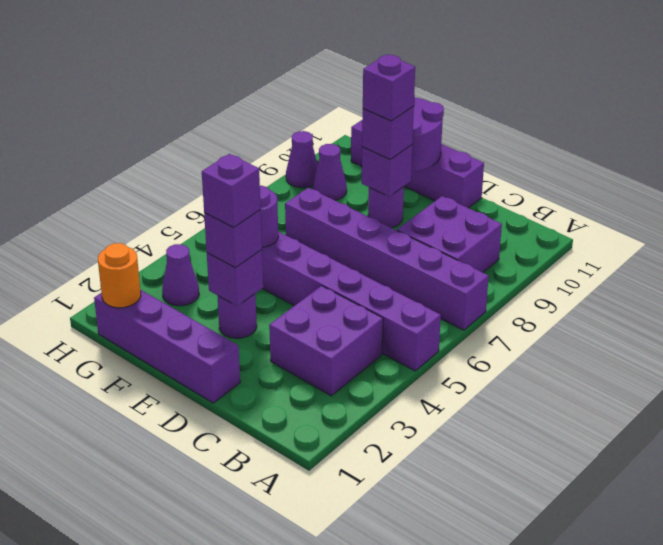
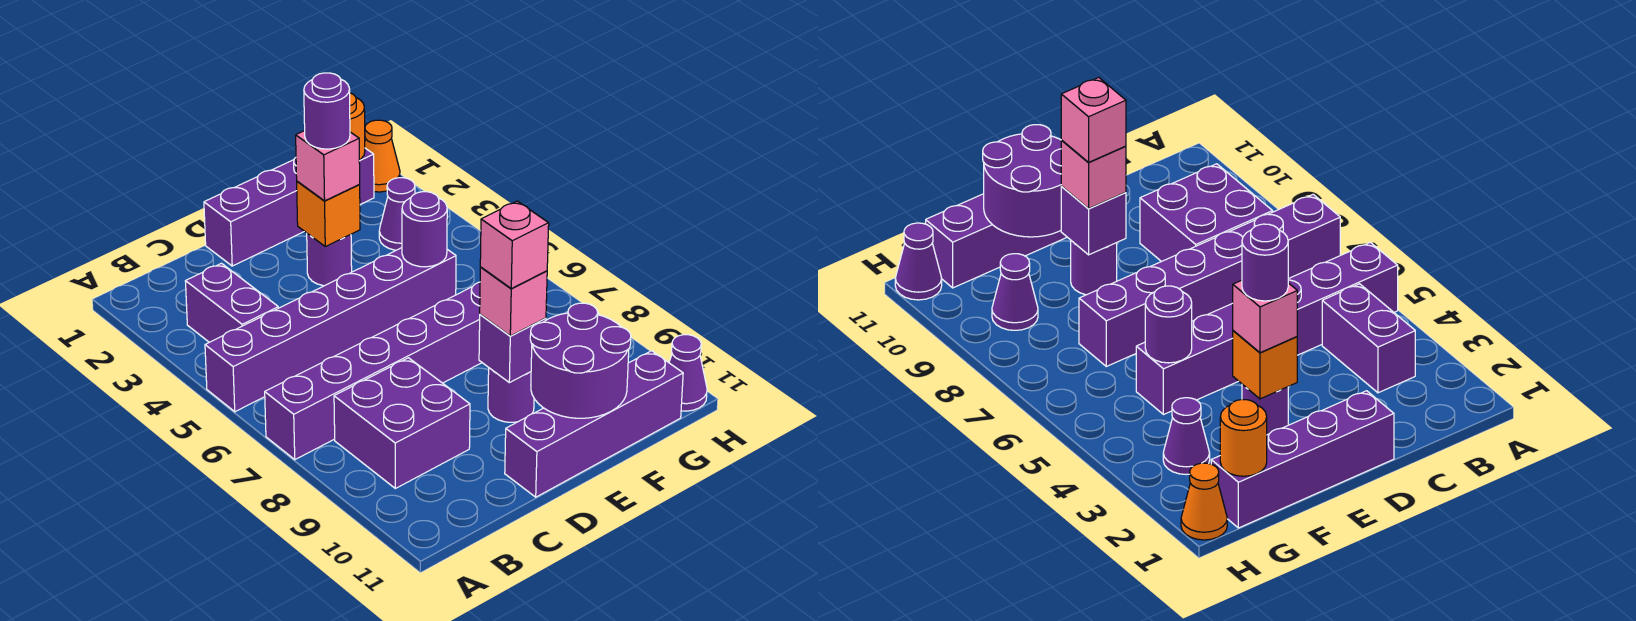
purple 2x2 brick [269,286,383,396] -> purple 1x2 brick [185,263,278,342]
purple 1x1 brick [207,250,263,306] -> orange 1x1 brick [297,181,360,246]
purple 1x1 brick [204,210,262,268] -> pink 1x1 brick [296,131,360,201]
purple 1x1 brick [202,154,261,227] -> purple 1x1 round brick [304,73,350,149]
purple 1x1 brick [362,106,414,159] -> pink 1x1 brick [480,267,547,336]
purple 1x1 brick [363,54,415,121] -> pink 1x1 brick [480,201,549,289]
none -> orange 1x1 cone [365,120,400,192]
purple 1x1 cone [286,131,318,188] -> purple 1x1 cone moved to [669,335,707,411]

